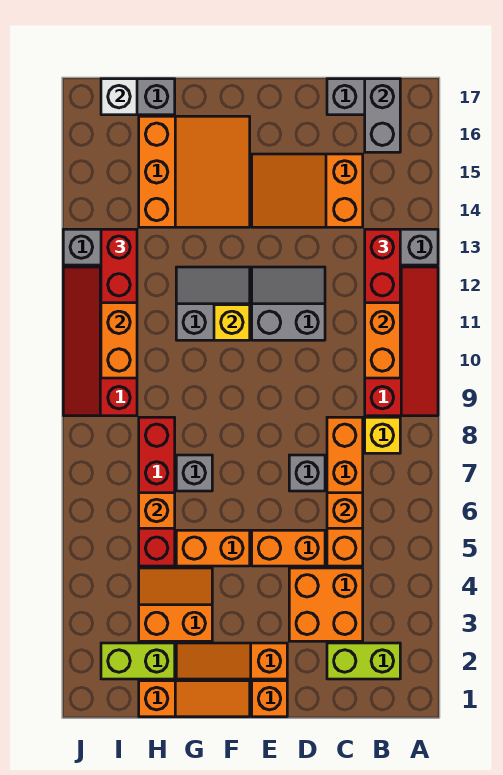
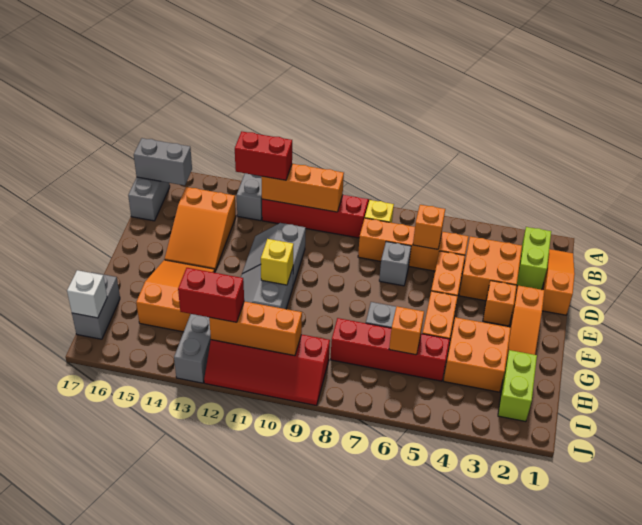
orange 1x1 brick [252,681,287,717] -> orange 1x1 brick moved to [483,281,517,326]
orange 1x3 slope [139,681,250,717] -> orange 1x3 slope moved to [542,249,575,315]
orange 3x3 slope [139,116,250,227] -> orange 2x3 slope [136,260,215,332]
orange 2x2 slope [139,568,212,641] -> orange 2x2 brick [444,317,511,392]

